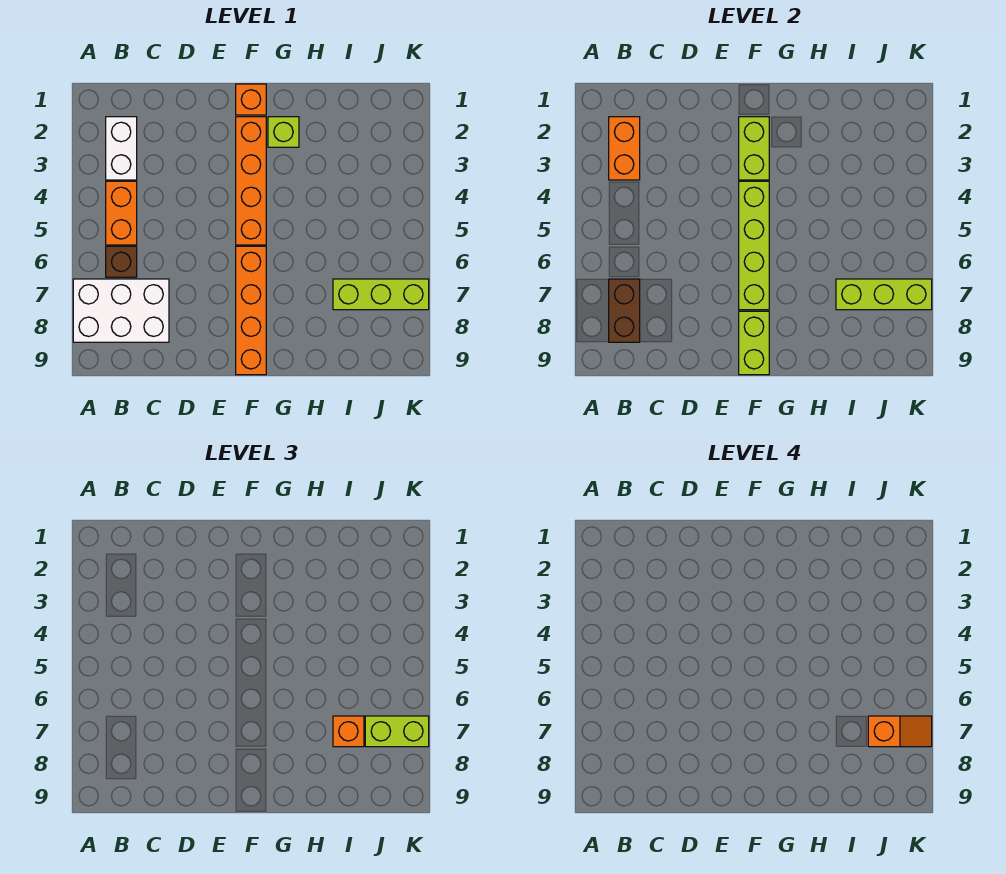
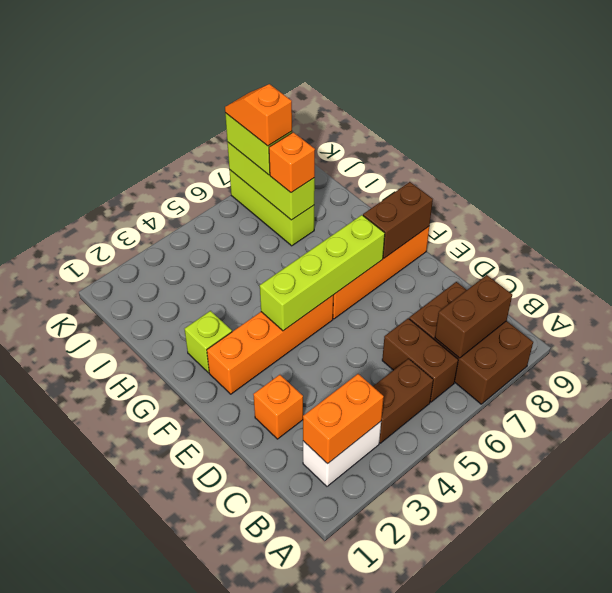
white 2x3 brick [73,279,169,342] -> brown 2x3 brick [409,282,533,404]
orange 1x2 brick [106,181,137,245] -> brown 1x2 brick [373,359,433,443]
brown 1x1 brick [106,246,137,277] -> brown 1x2 brick [382,318,458,402]
orange 1x1 brick [236,84,266,115] -> orange 1x1 brick moved to [253,375,303,439]
lime 1x2 brick [739,117,769,180] -> none
lime 1x2 brick [739,311,769,375] -> brown 1x2 brick [363,182,433,258]

